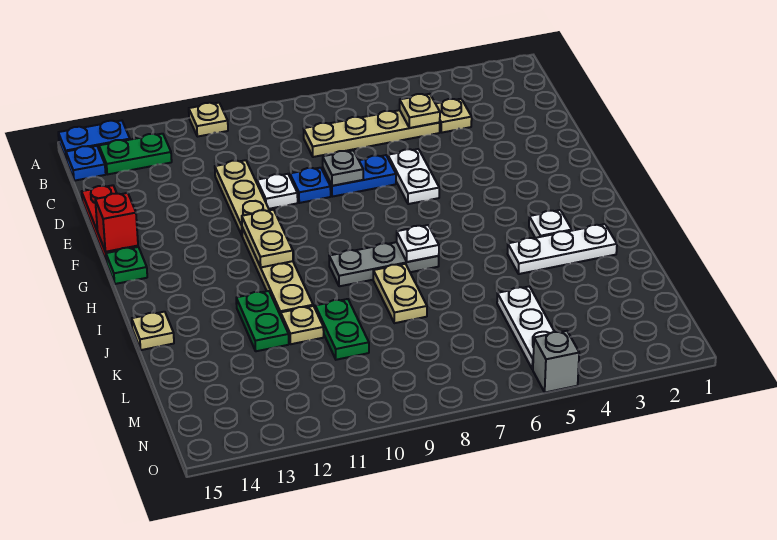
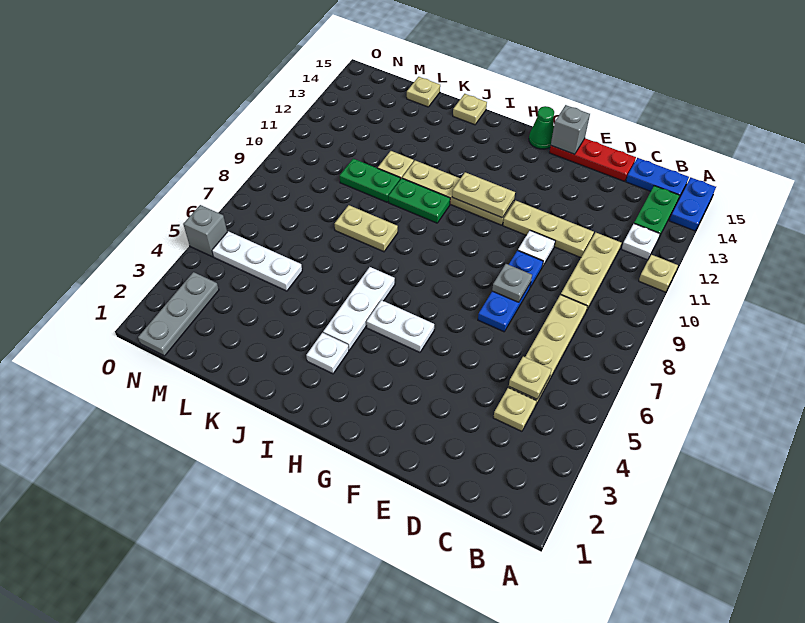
blue 1x1 plate [66,146,106,181] -> blue 1x2 plate [626,158,689,200]
none -> tan 1x3 plate [561,232,621,311]
white 1x2 plate [388,149,439,204] -> white 1x2 plate moved to [366,300,434,352]
red 1x1 brick [95,193,138,252] -> grey 1x1 brick [551,105,590,154]
green 1x1 plate [106,247,147,284] -> green 1x1 cone [529,106,554,149]
grey 1x3 plate [329,242,439,286] -> grey 1x3 plate moved to [138,272,219,356]
white 1x1 plate [397,225,439,262] -> white 1x1 plate moved to [622,224,660,260]
white 1x3 plate [508,224,617,274] -> white 1x3 plate moved to [323,267,395,350]
green 1x2 plate [236,291,289,351] -> green 1x2 plate moved to [388,178,450,223]
none -> tan 1x1 plate [407,77,440,107]

